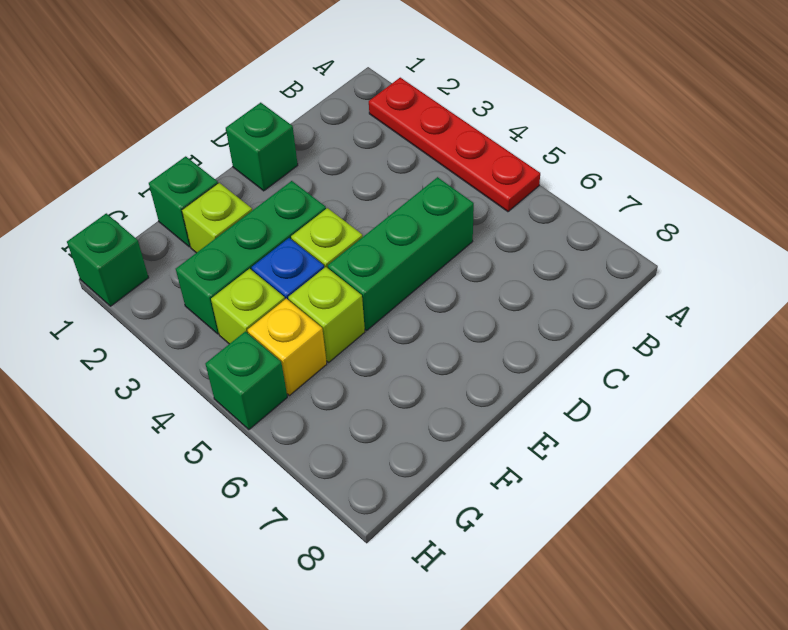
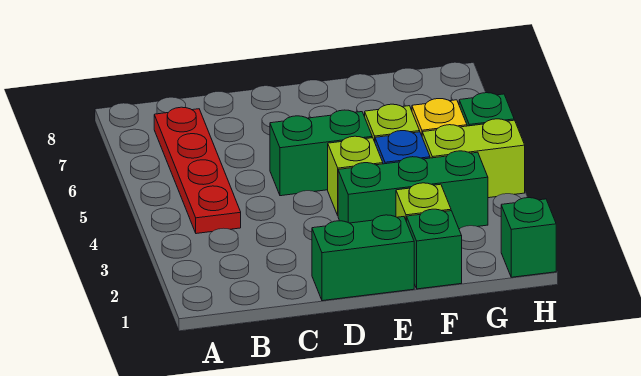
red 1x4 plate [369,78,540,212] -> red 1x4 plate moved to [154,107,241,234]
green 1x3 brick [328,177,474,330] -> green 1x2 brick [270,110,372,196]
green 1x1 brick [226,103,298,191] -> green 1x2 brick [312,215,414,301]
lime 1x1 brick [211,269,285,344] -> lime 1x2 brick [422,119,525,198]

